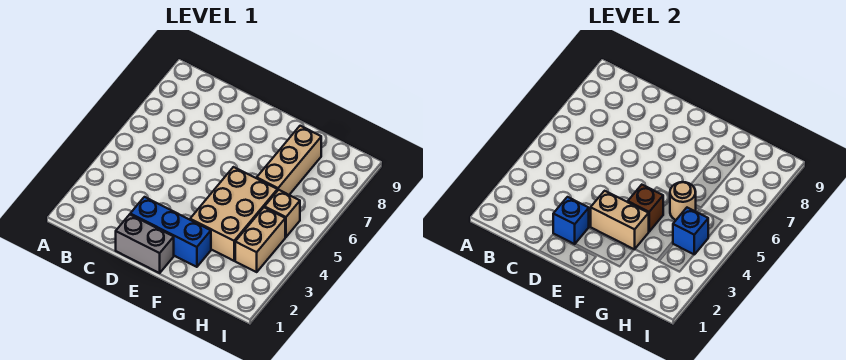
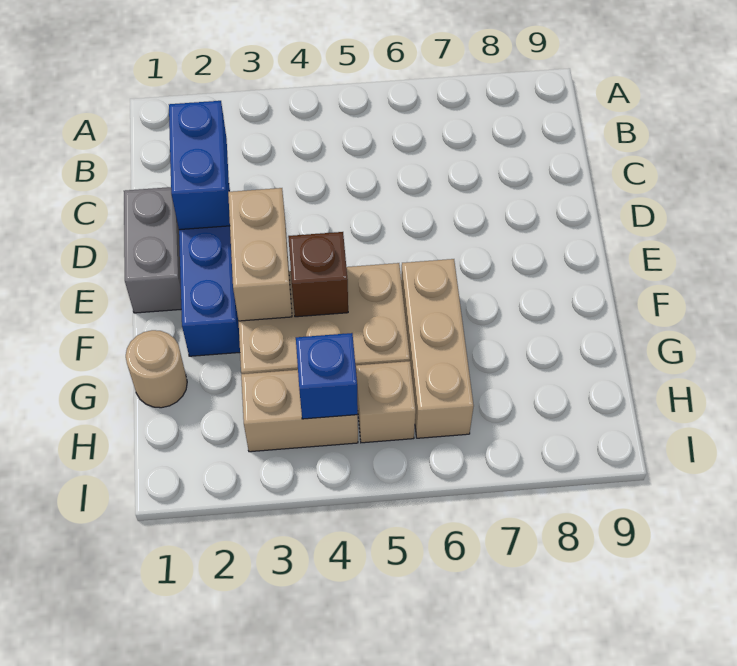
blue 1x1 brick [553,197,589,244] -> blue 1x2 brick [169,101,230,230]
tan 1x1 round brick [670,182,696,220] -> tan 1x1 round brick moved to [126,330,187,408]
tan 1x3 brick [257,126,321,195] -> tan 1x3 brick turned to [401,259,474,438]

